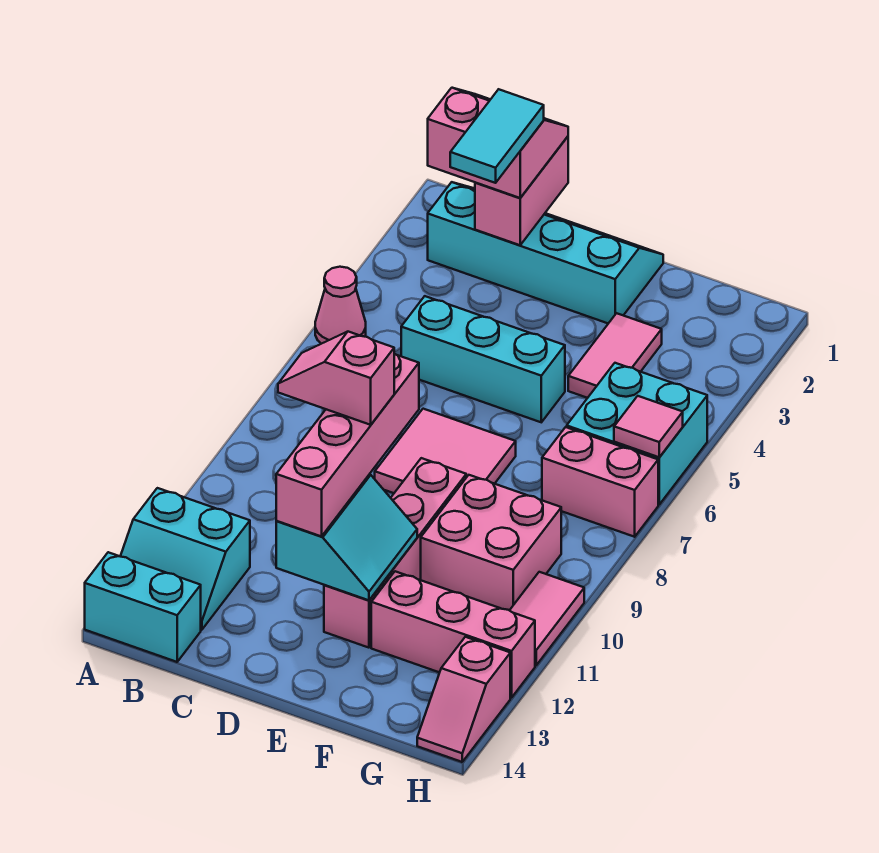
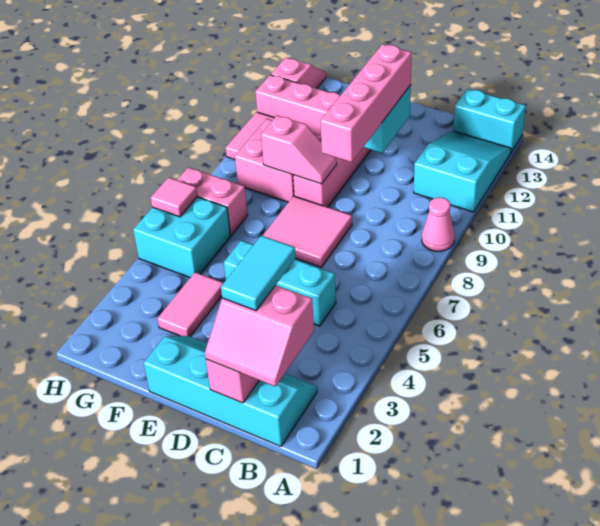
pink 1x1 cone [315,267,366,344] -> pink 1x1 cone moved to [422,197,455,251]
cyan 2x2 slope [120,488,250,630] -> cyan 2x3 slope [414,131,511,212]
cyan 2x4 slope [428,182,663,323] -> cyan 2x4 slope turned to [144,336,317,447]
pink 1x2 slope [278,332,394,425] -> pink 1x2 slope moved to [261,116,337,184]

